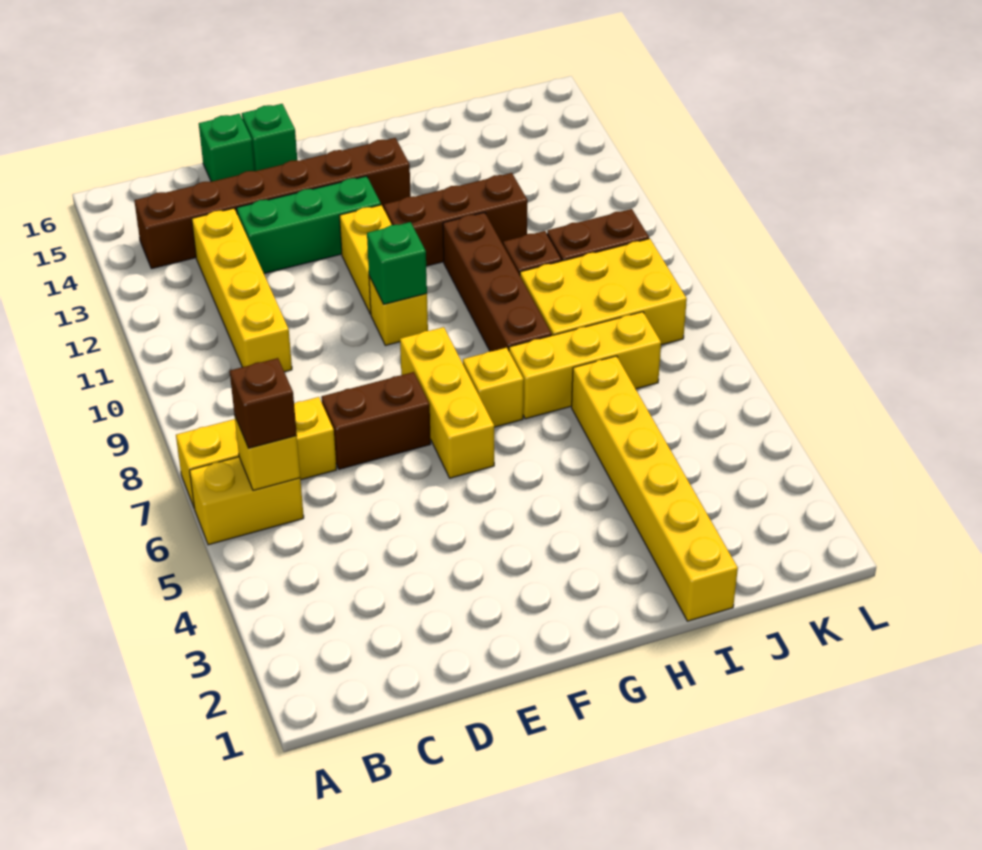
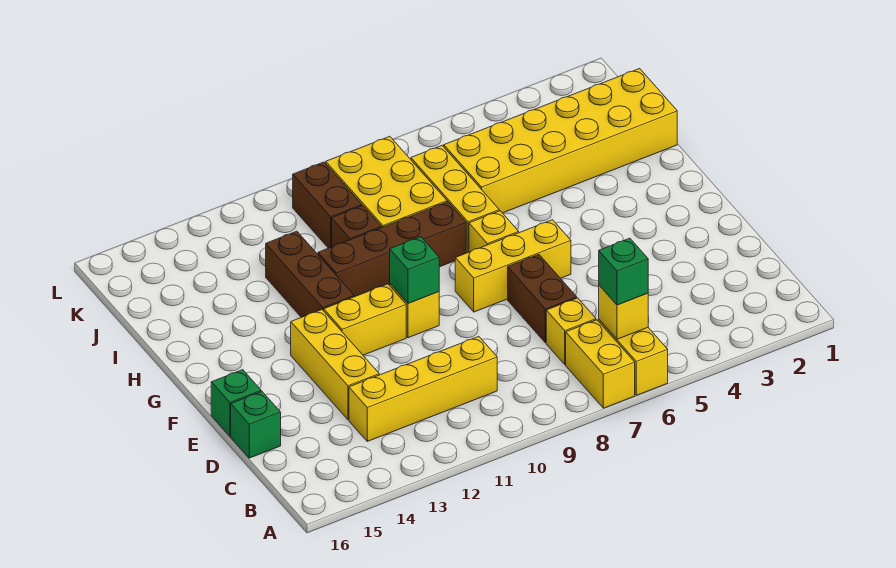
brown 1x1 brick [230,358,297,448] -> green 1x1 brick [599,238,648,305]
brown 1x6 brick [134,138,411,269] -> none
green 1x3 brick [237,176,381,274] -> yellow 1x3 brick [291,310,379,420]
yellow 1x6 brick [572,356,738,621] -> yellow 2x6 brick [444,69,677,213]

